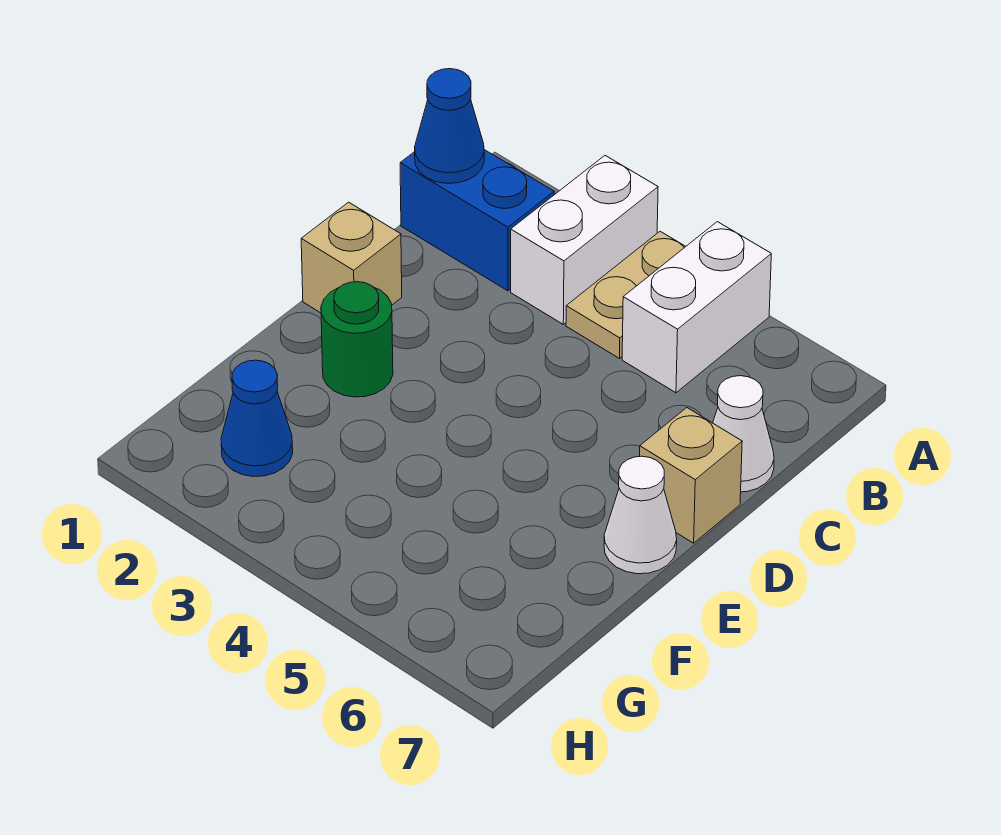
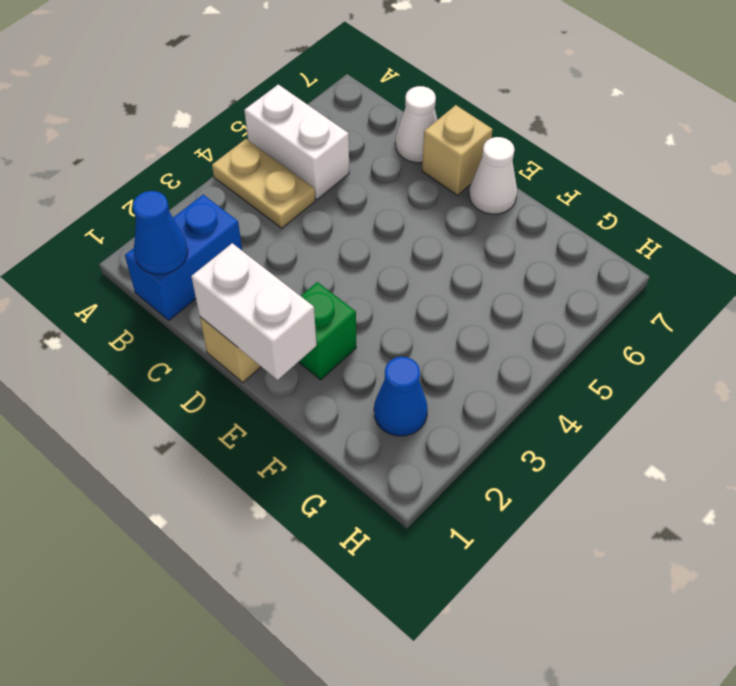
white 1x2 brick [511,156,658,324] -> white 1x2 brick moved to [191,243,317,380]
green 1x1 round brick [321,282,393,397] -> green 1x1 brick [299,282,356,380]

